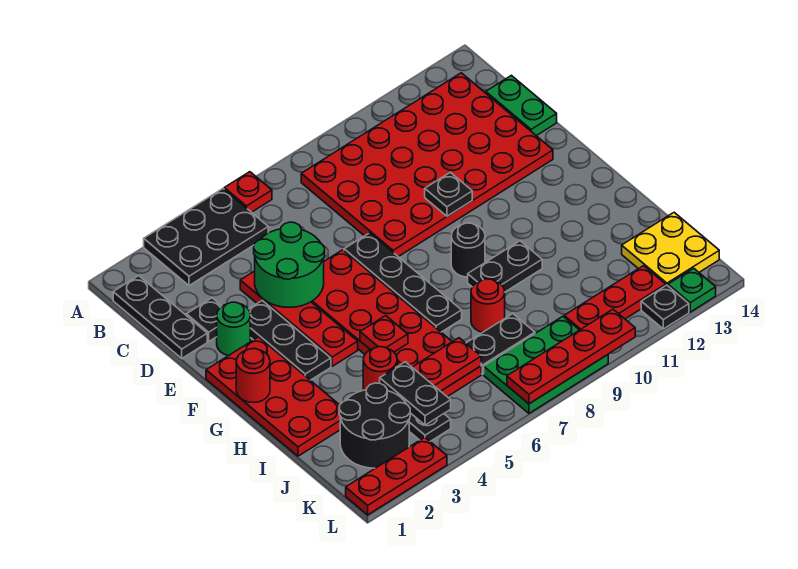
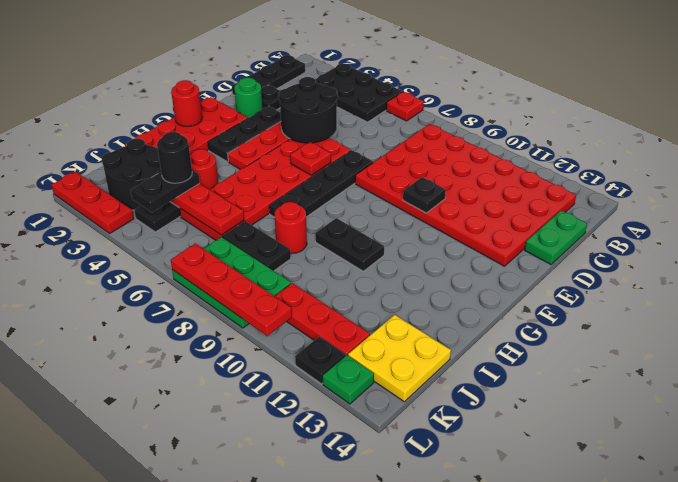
green 2x2 round brick [254,222,325,307] -> black 2x2 round brick [279,77,338,143]
black 1x1 round brick [451,223,485,277] -> black 1x1 round brick moved to [157,132,192,183]
red 1x1 plate [360,316,408,352] -> red 1x1 plate moved to [290,142,331,175]

